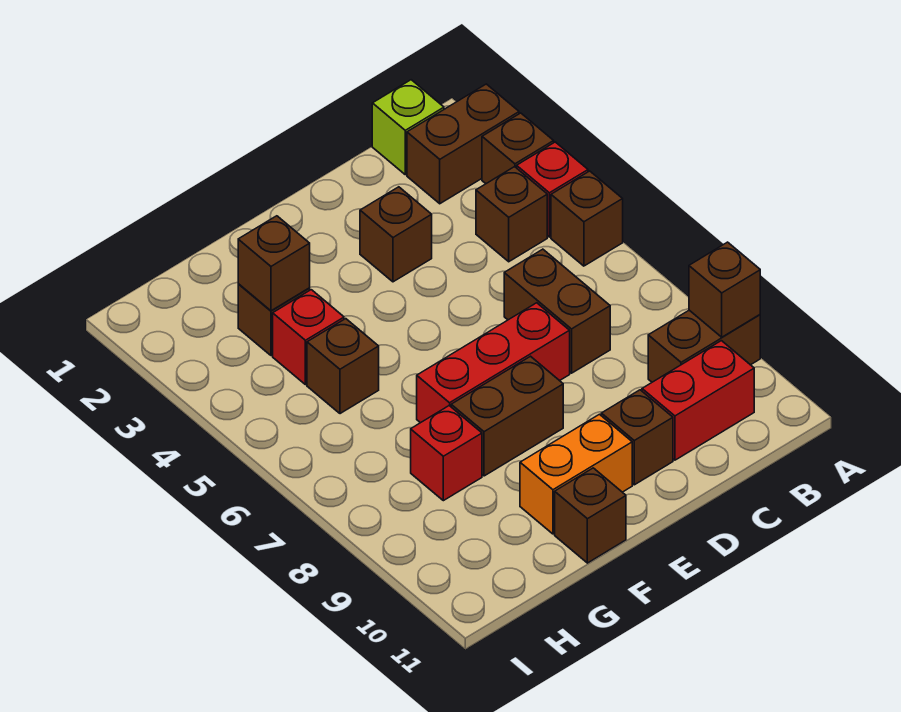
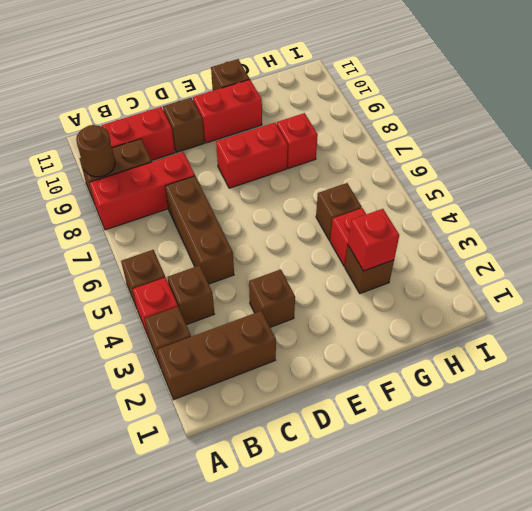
brown 1x2 brick [407,84,519,204] -> brown 1x3 brick [157,311,276,400]
brown 1x1 brick [689,242,760,337] -> brown 1x1 round brick [76,125,115,177]
lime 1x1 brick [372,80,444,175] -> none
brown 1x2 brick [504,249,610,373] -> brown 1x3 brick [165,176,234,284]
red 1x3 brick [417,303,570,423] -> red 1x3 brick moved to [89,152,195,230]
brown 1x2 brick [451,356,563,476] -> red 1x2 brick [216,123,288,188]
orange 1x2 brick [520,414,632,534] -> red 1x2 brick [193,80,262,143]
brown 1x1 brick [238,216,310,311] -> red 1x1 brick [348,209,399,271]

